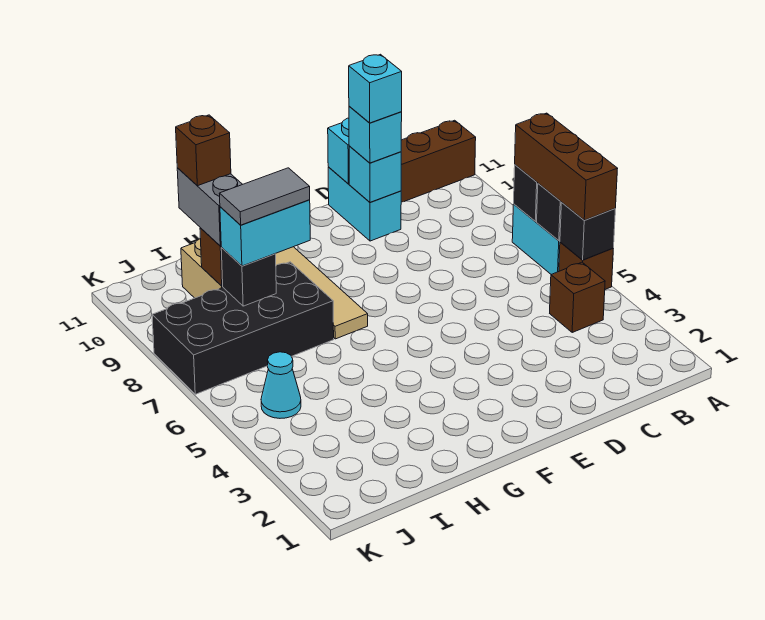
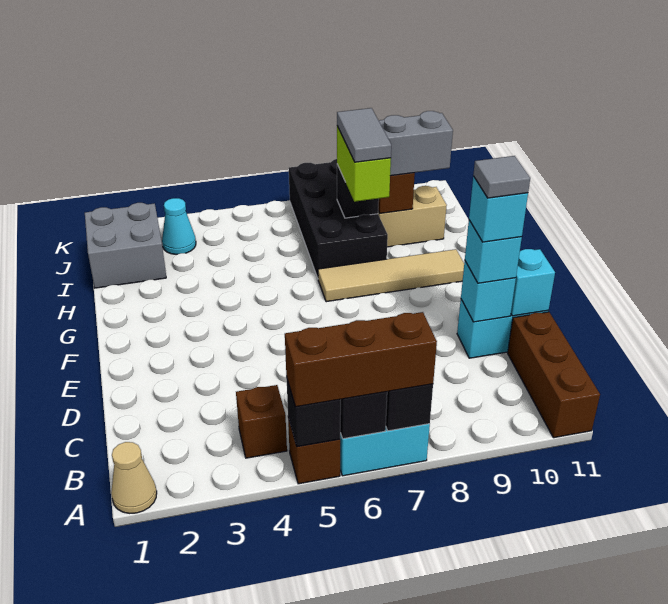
none -> tan 1x1 cone [111,442,157,513]
none -> grey 1x1 tile [473,156,530,198]
cyan 1x2 brick [220,200,310,266] -> lime 1x2 brick [337,126,391,202]
none -> grey 2x2 brick [85,203,166,288]
brown 1x1 brick [176,115,231,186] -> none
cyan 1x1 cone [261,352,301,418] -> cyan 1x1 cone moved to [162,198,196,255]

